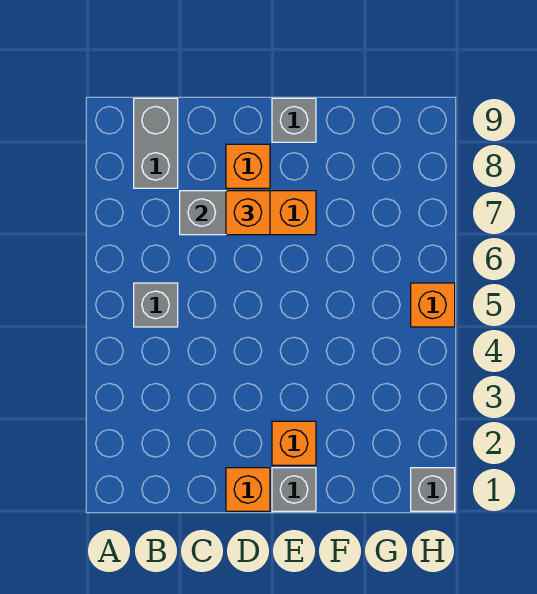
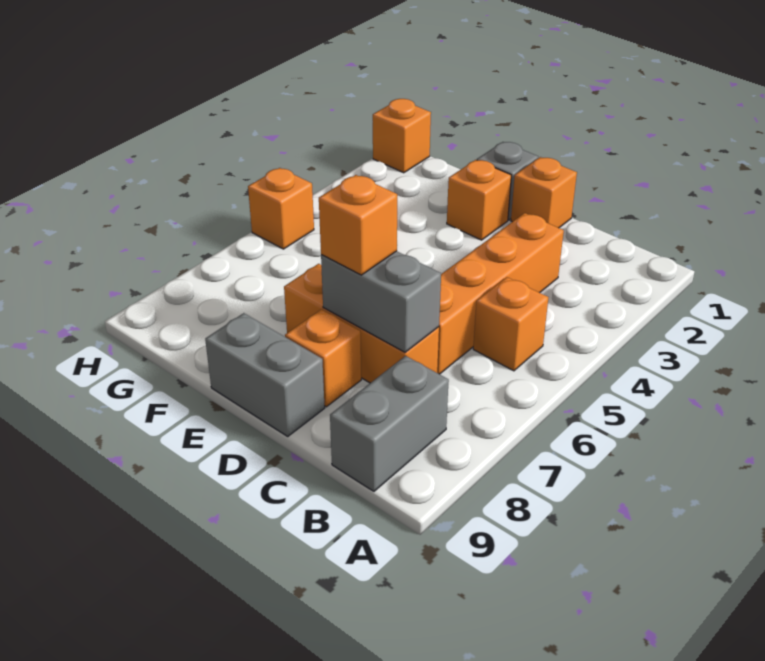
grey 1x1 brick [134,283,178,327] -> orange 1x1 brick [473,277,549,371]
none -> orange 1x4 brick [437,213,564,374]
grey 1x1 brick [272,98,316,142] -> grey 1x2 brick [205,313,325,436]
grey 1x1 brick [411,468,455,511] -> orange 1x1 brick [373,99,431,173]

